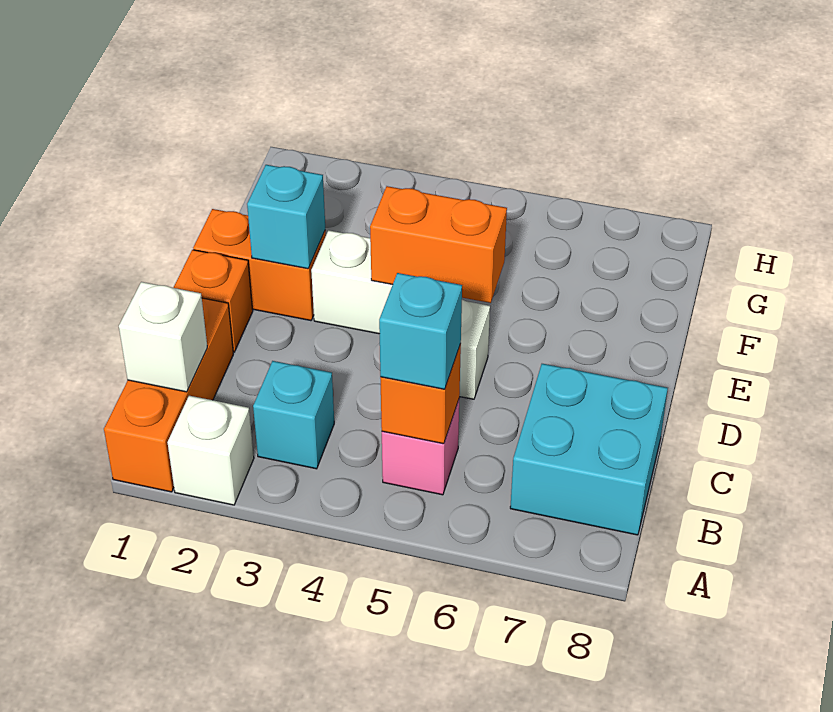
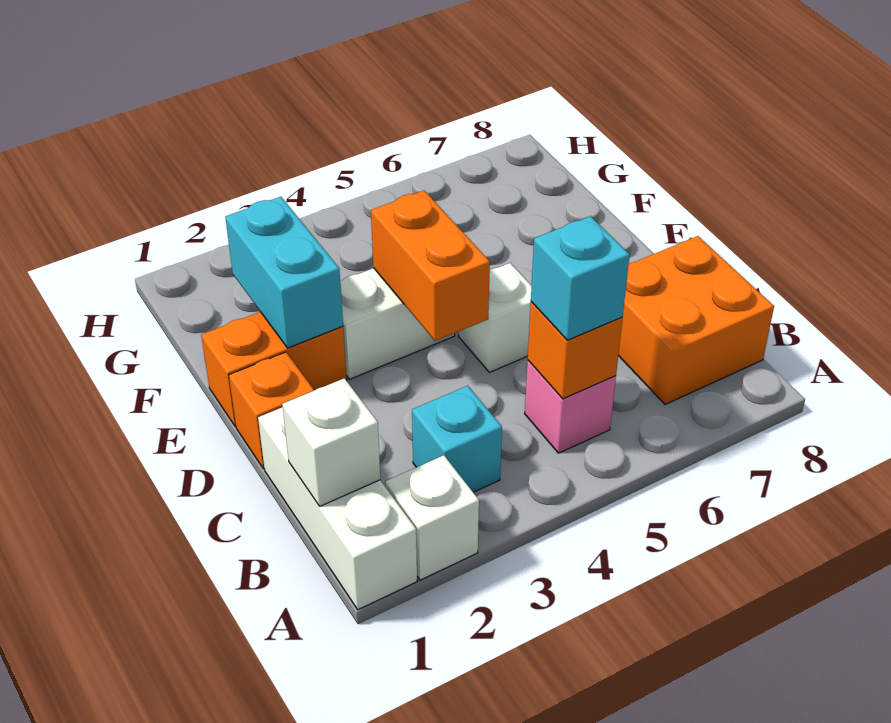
orange 1x3 brick [104,298,233,492] -> white 1x3 brick [258,407,417,610]
cyan 2x2 brick [510,364,668,535] -> orange 2x2 brick [618,236,774,405]
cyan 1x1 brick [247,165,325,269] -> cyan 1x2 brick [225,197,343,348]
orange 1x2 brick [370,186,507,303] -> orange 1x2 brick turned to [371,191,490,341]

